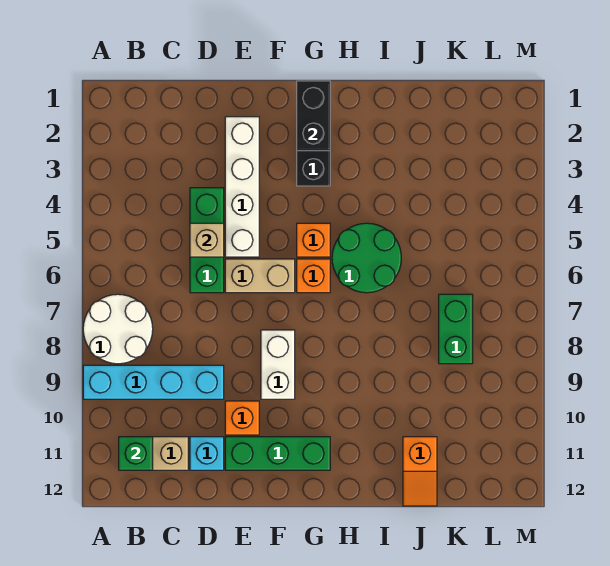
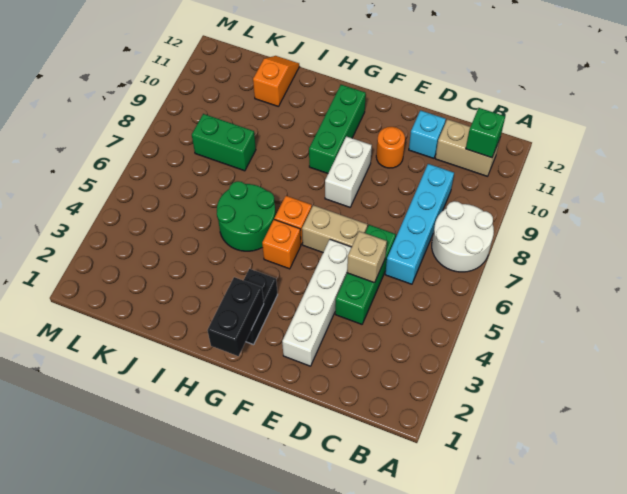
cyan 1x4 brick [83,365,224,399] -> cyan 1x4 brick turned to [385,164,454,284]
orange 1x1 brick [225,401,259,435] -> orange 1x1 round brick [376,127,405,168]
green 1x3 brick [225,437,330,470] -> green 1x3 brick turned to [309,85,366,173]
green 1x2 brick [439,294,473,364] -> green 1x2 brick turned to [192,114,256,171]

